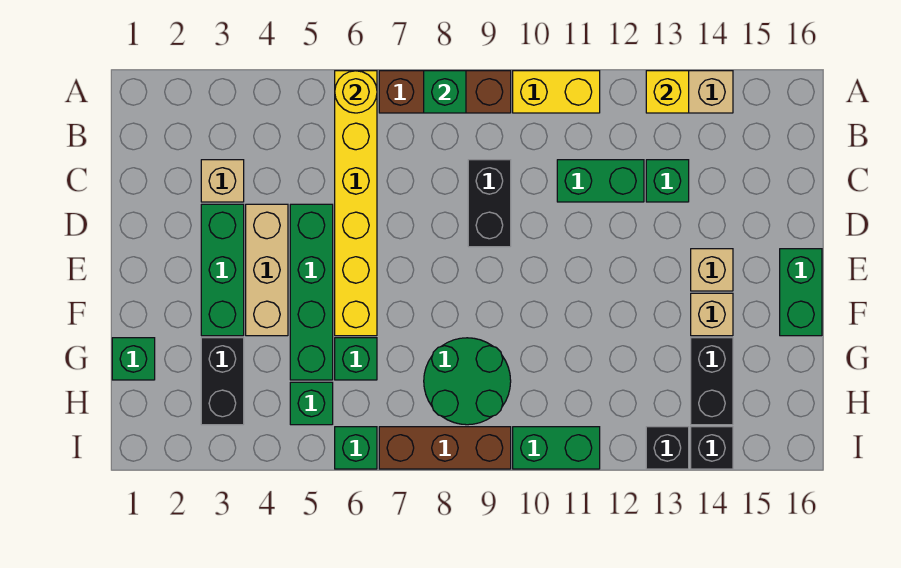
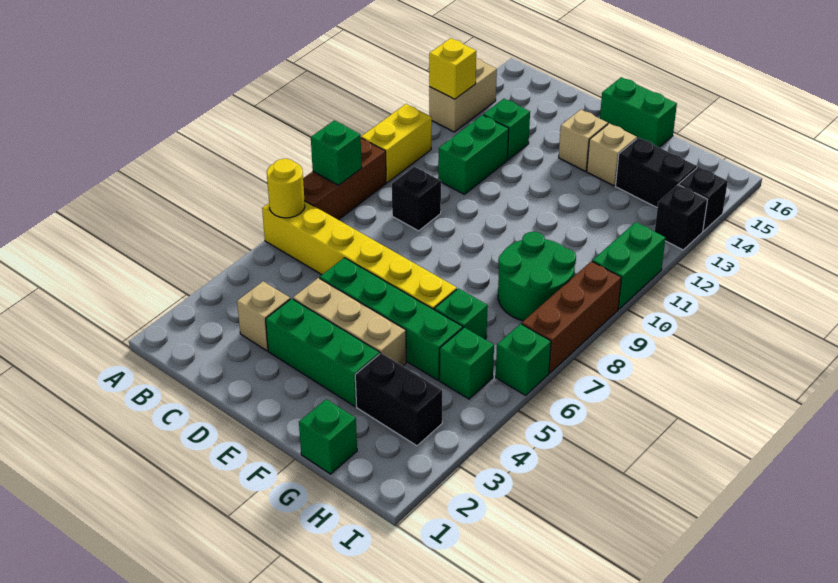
black 1x2 brick [468,160,511,247] -> black 1x1 brick [392,166,441,231]

